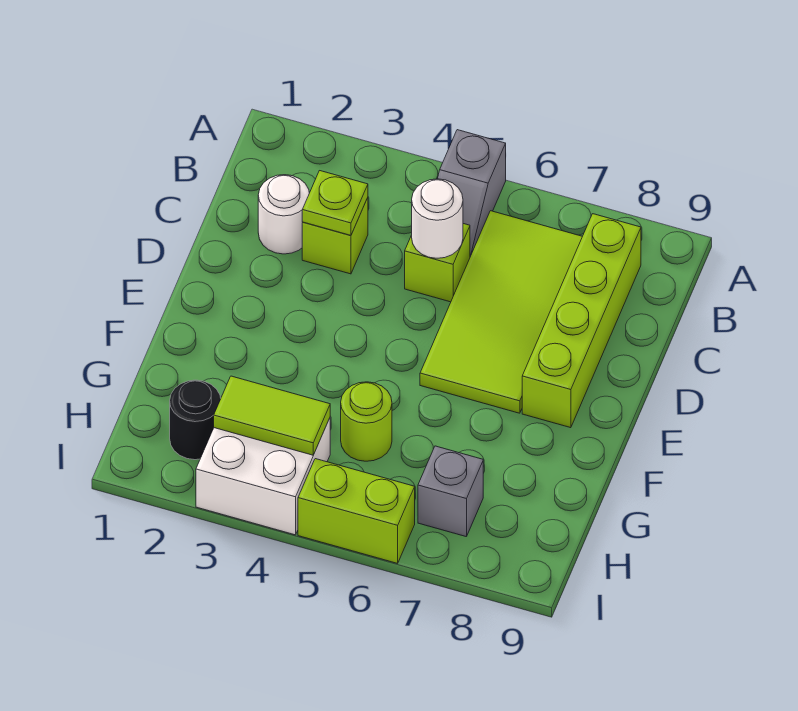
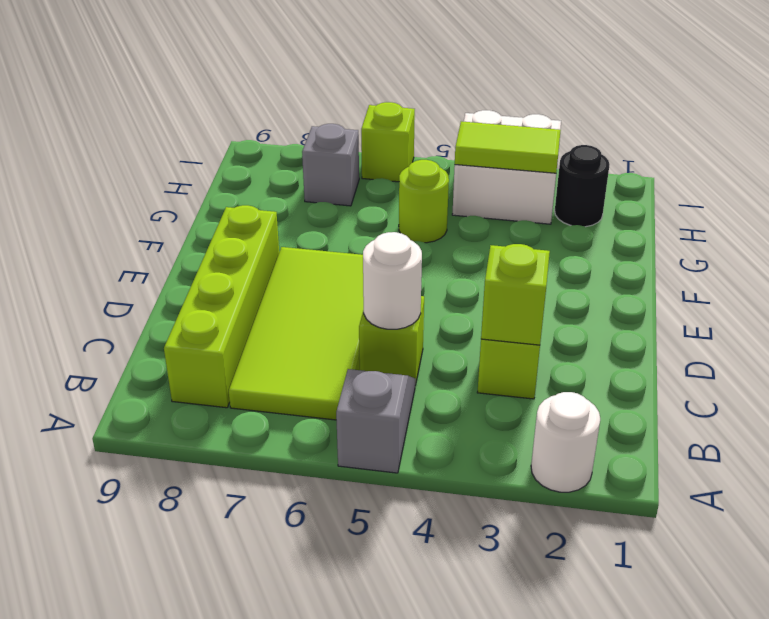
white 1x1 round brick [258,175,309,254] -> white 1x1 round brick moved to [531,392,600,492]
lime 1x1 plate [302,171,368,236] -> lime 1x1 brick [481,244,550,345]
lime 1x2 brick [298,459,415,563] -> lime 1x1 brick [361,102,415,182]

